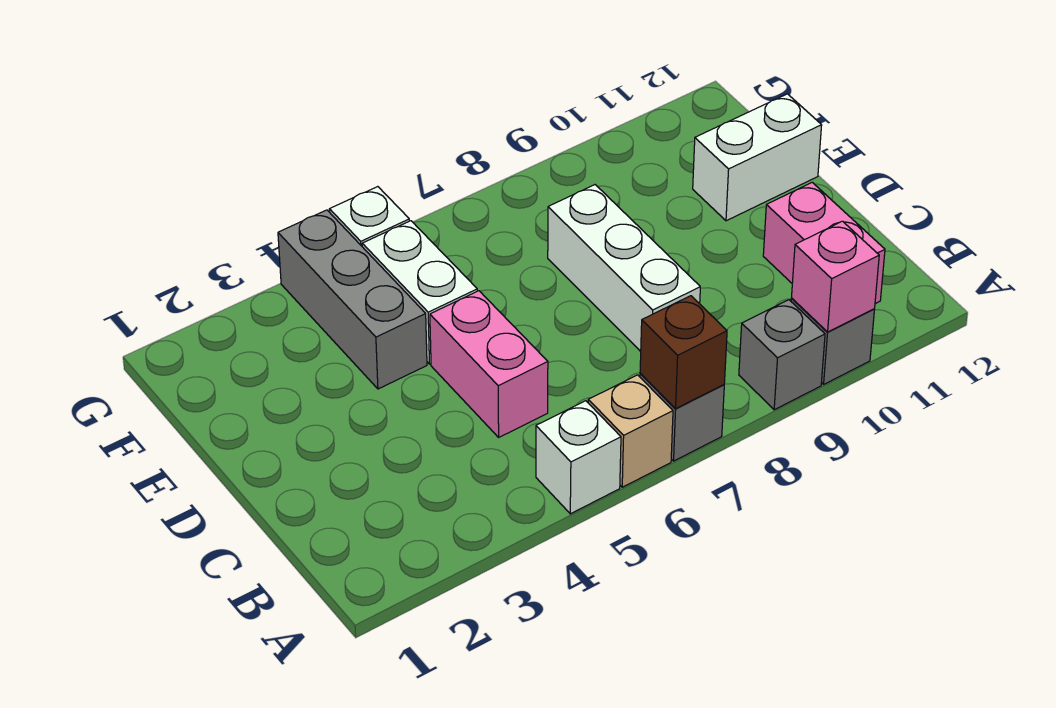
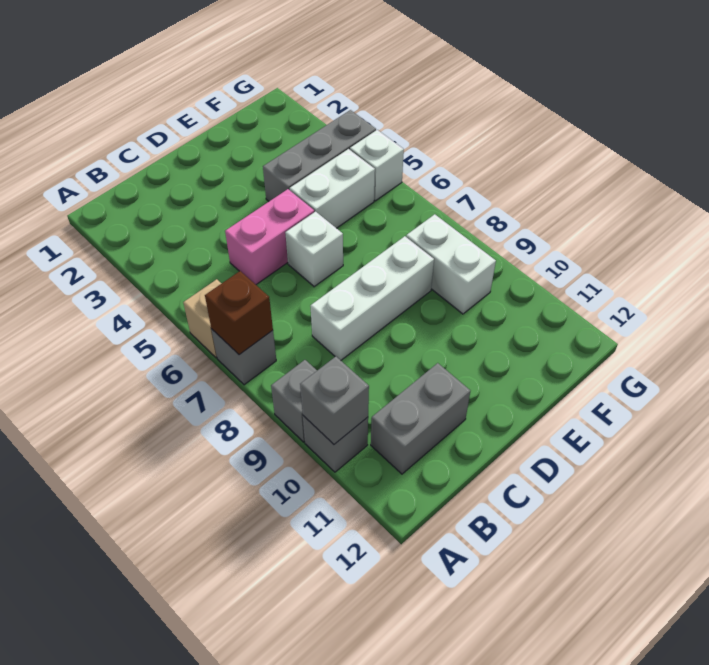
white 1x1 brick [536,401,621,514] -> white 1x1 brick moved to [285,212,343,287]
pink 1x1 brick [792,221,879,332] -> grey 1x1 brick [300,357,369,444]
pink 1x2 brick [763,183,885,304] -> grey 1x2 brick [371,363,470,474]
white 1x2 brick [693,94,822,221] -> white 1x2 brick moved to [406,214,496,314]

